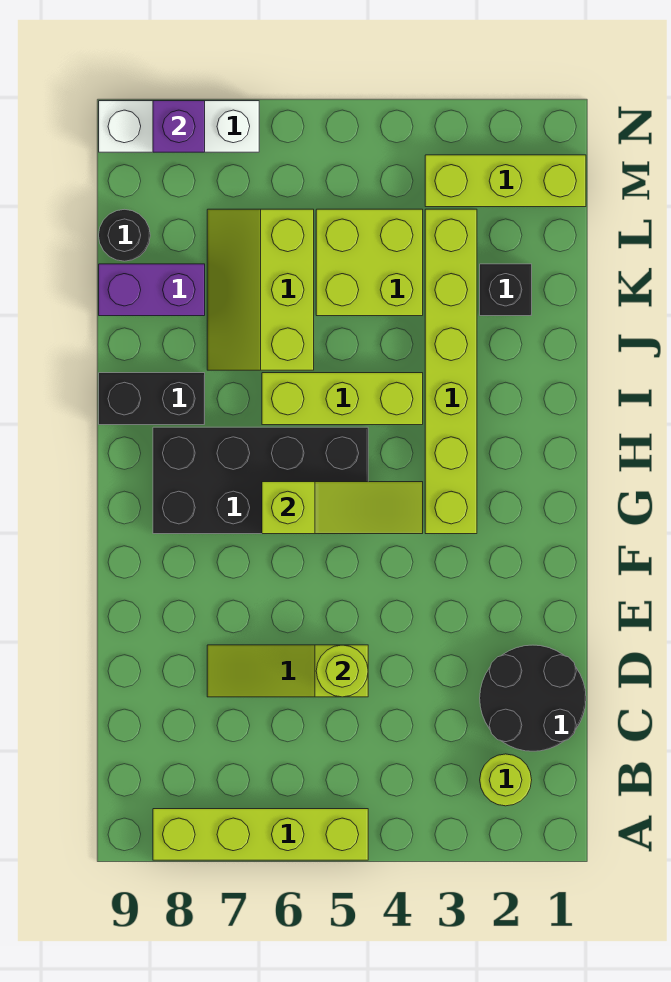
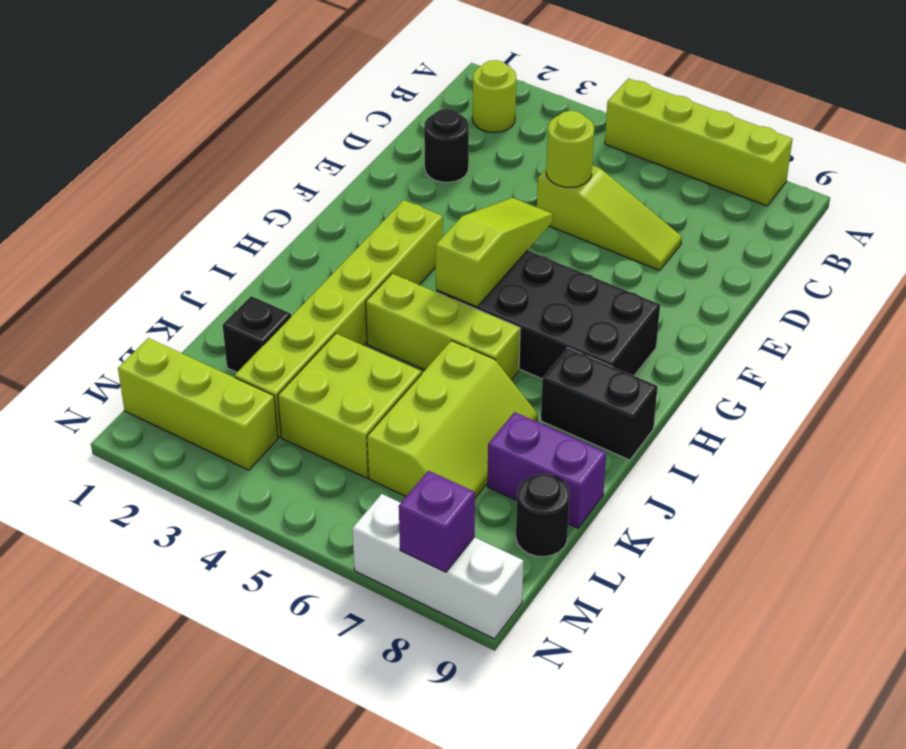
black 2x2 round brick [480,645,586,751] -> black 1x1 round brick [424,109,469,182]
lime 1x3 slope [262,482,423,534] -> lime 1x3 slope turned to [436,198,553,307]

